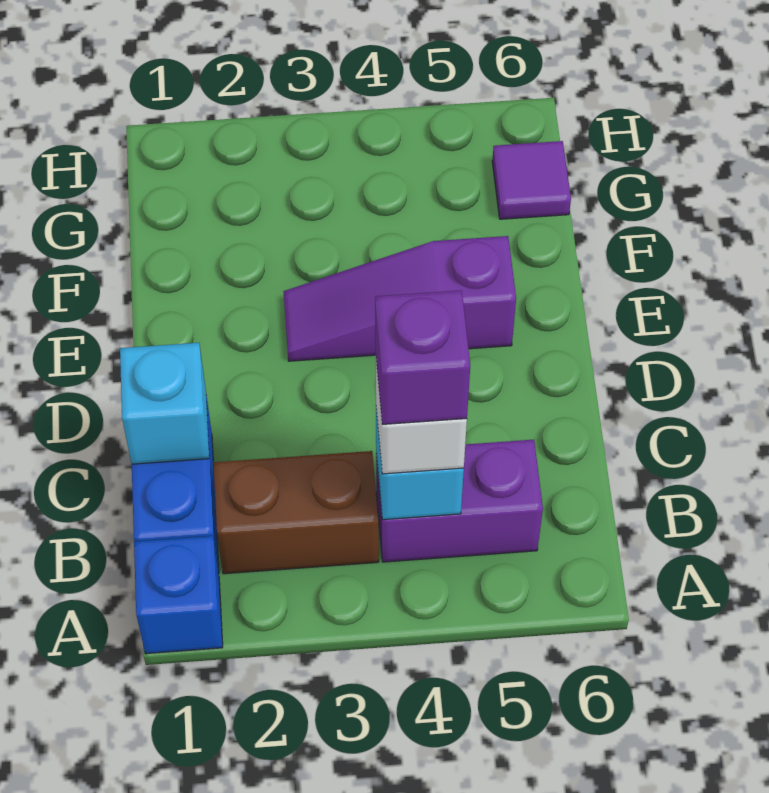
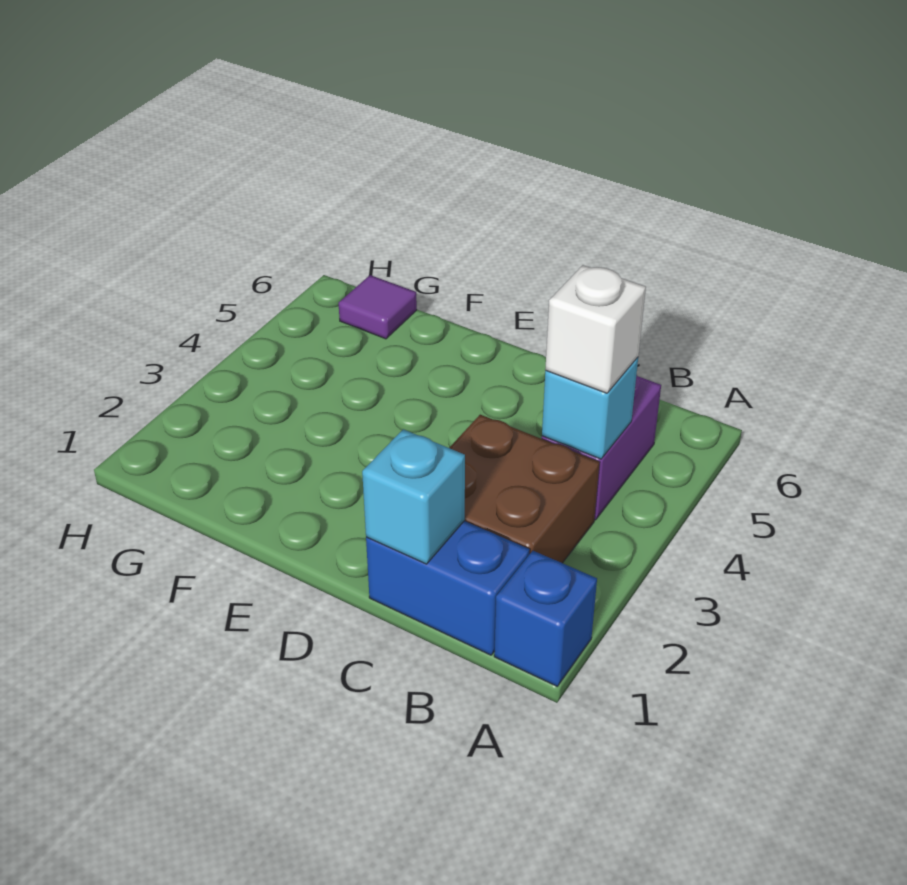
brown 1x2 brick [213,451,379,574] -> brown 2x2 brick [449,415,599,563]
purple 1x1 brick [375,290,470,424] -> none
purple 1x3 slope [283,236,516,361] -> none

